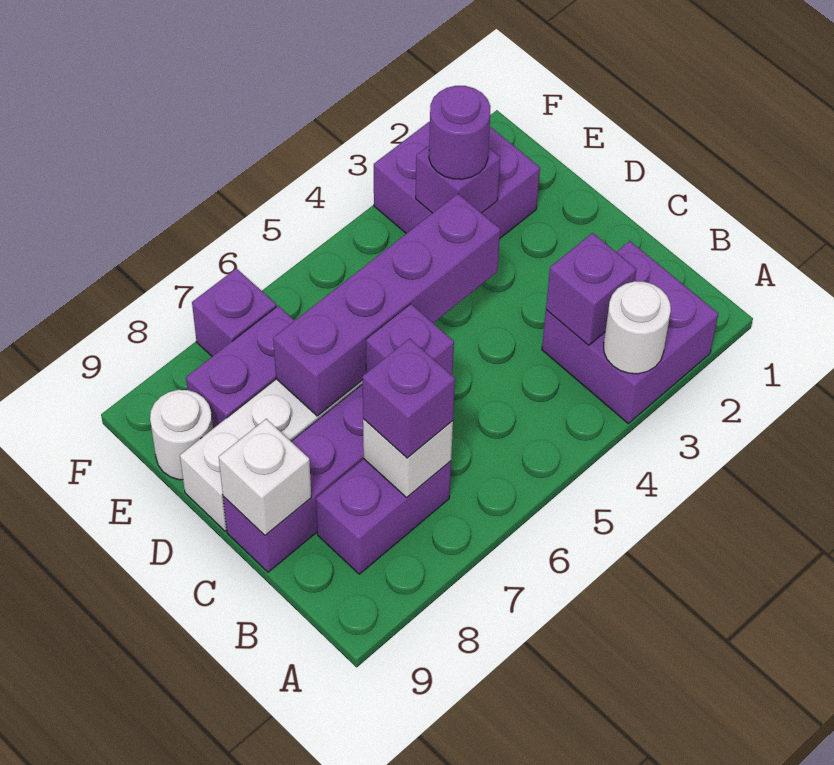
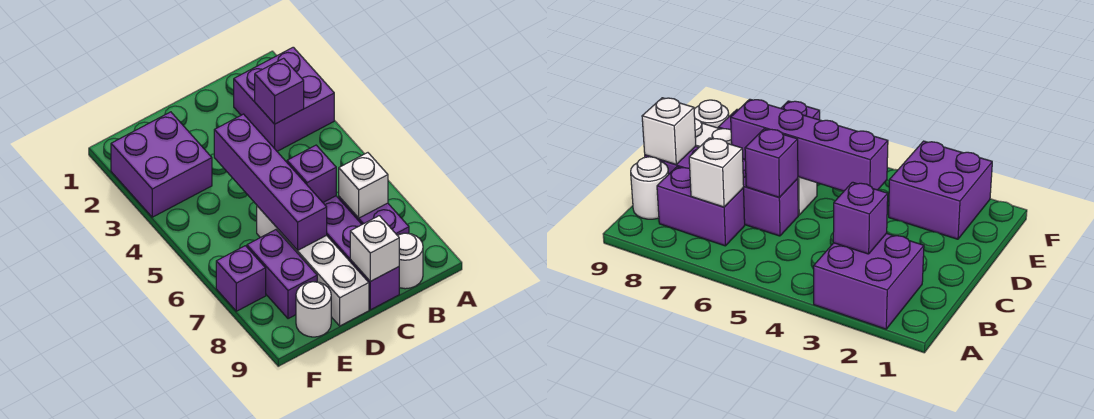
white 1x1 round brick [604,281,671,374] -> white 1x1 round brick moved to [397,233,423,289]
purple 1x1 brick [363,339,455,458] -> none
purple 1x1 brick [416,146,500,213] -> none
purple 1x1 round brick [429,86,491,179] -> none

